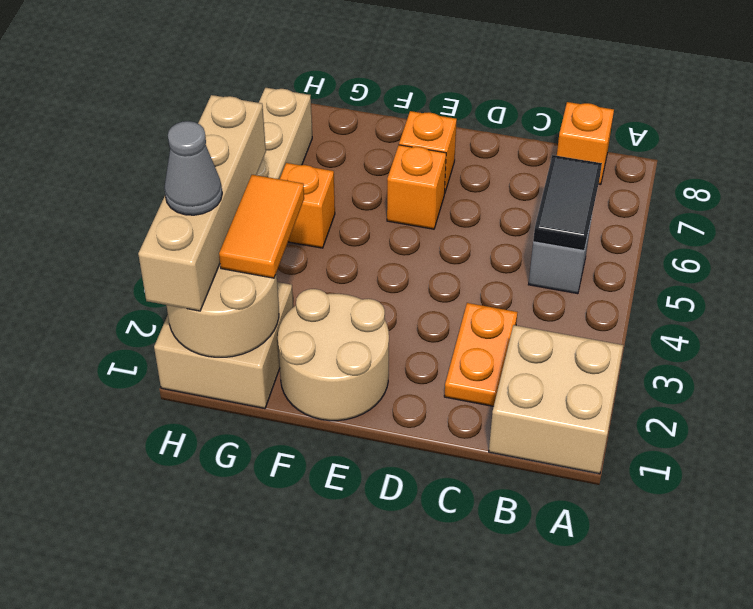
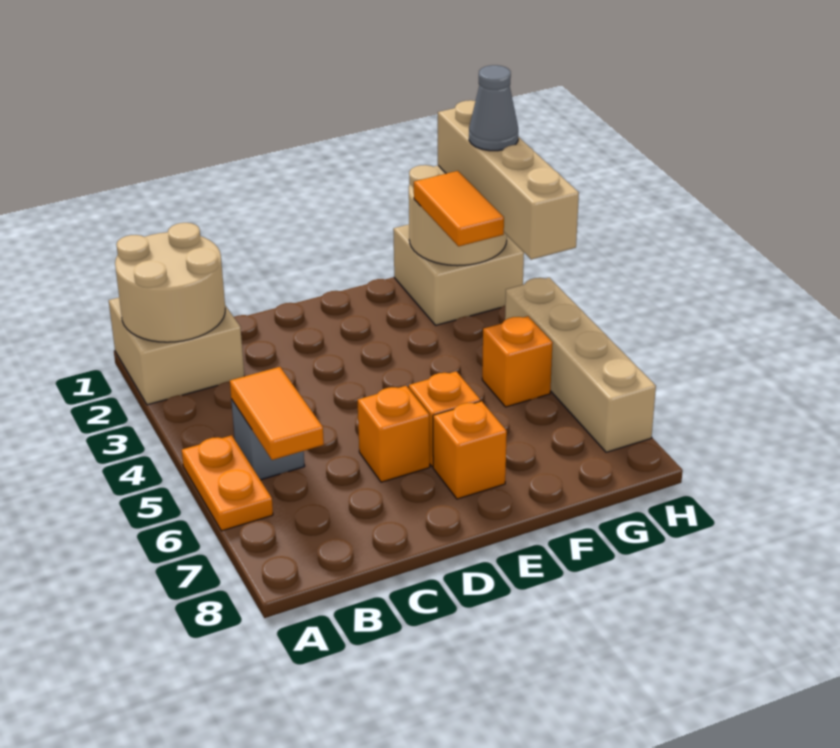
black 1x2 tile [533,155,602,251] -> orange 1x2 tile [230,367,324,460]
orange 1x1 brick [557,102,614,184] -> orange 1x1 brick moved to [357,386,430,482]
orange 1x2 plate [444,303,517,406] -> orange 1x2 plate moved to [182,435,273,531]
tan 2x2 round brick [278,289,389,421] -> tan 2x2 round brick moved to [115,223,225,342]

